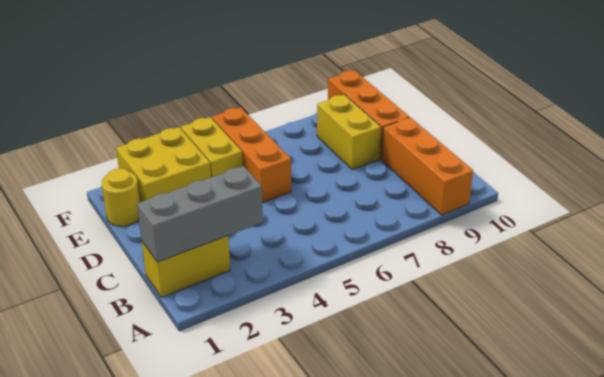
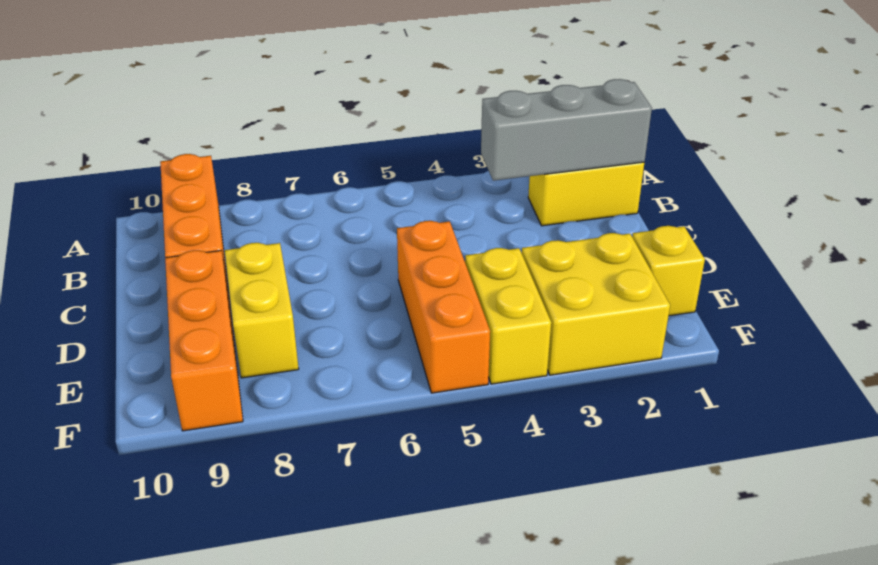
yellow 1x1 round brick [102,168,140,226] -> yellow 1x1 brick [632,226,705,316]

